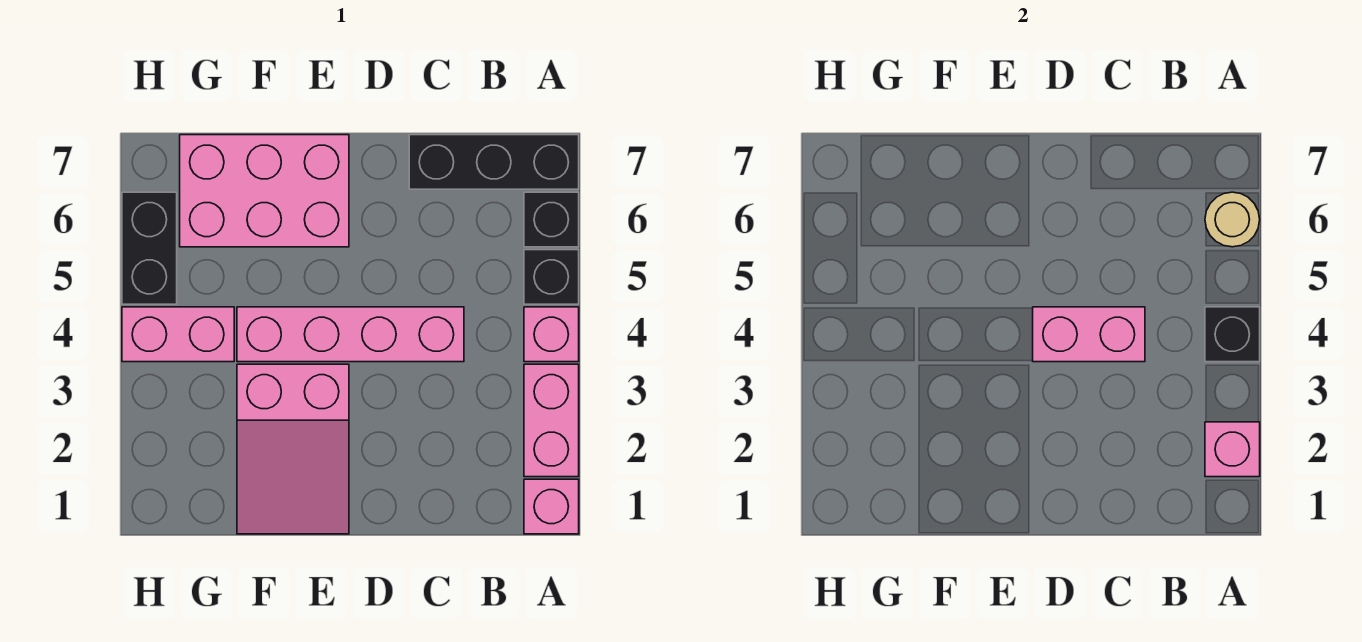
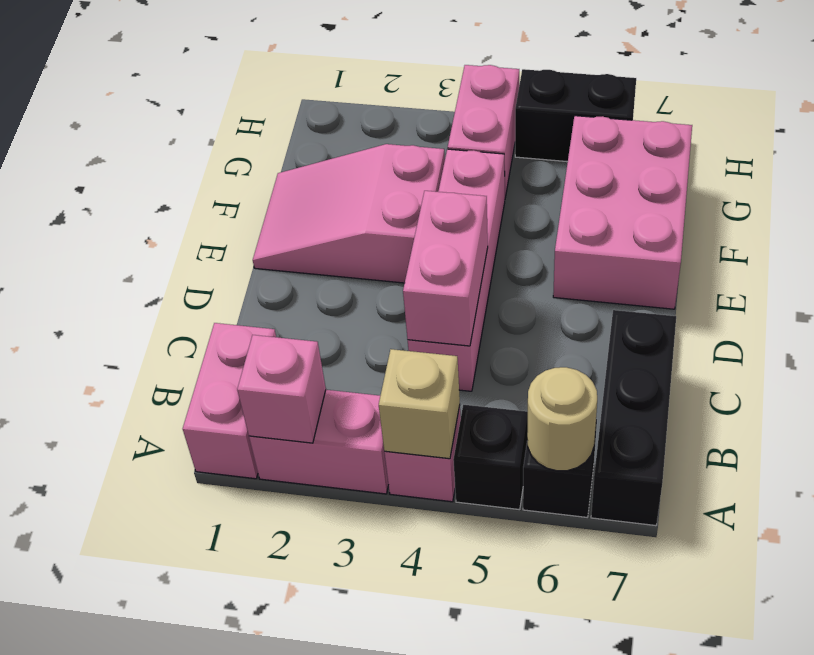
pink 1x1 brick [524,479,579,534] -> pink 1x2 brick [183,323,276,479]
black 1x1 brick [1205,307,1260,362] -> tan 1x1 brick [379,349,460,459]

